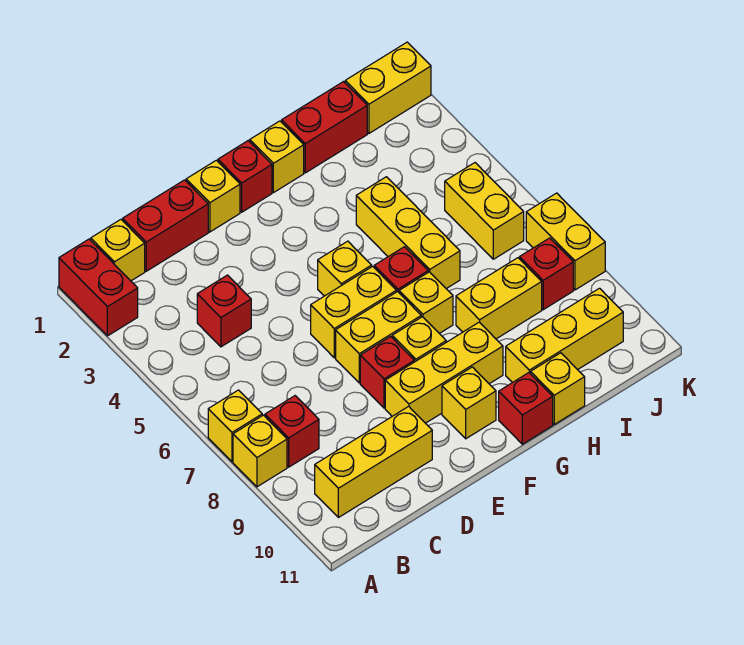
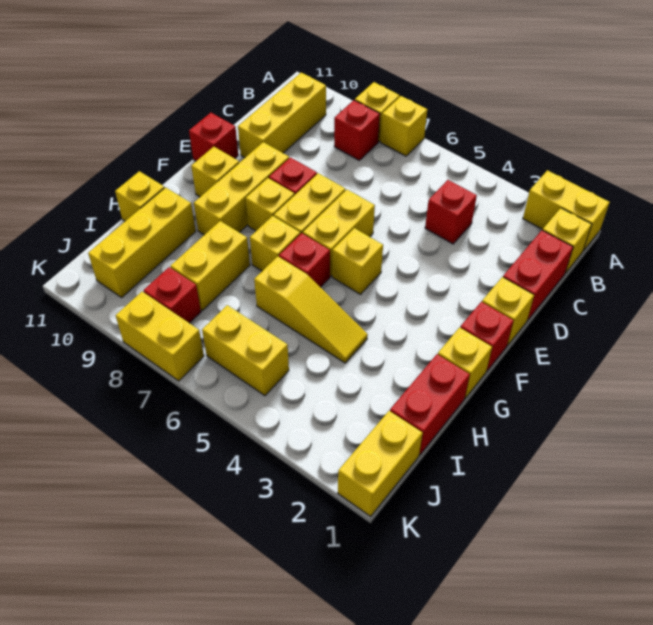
red 1x2 brick [59,239,138,336] -> yellow 1x2 brick [523,170,610,251]
red 1x1 brick [499,373,553,444] -> red 1x1 brick moved to [189,113,238,161]
yellow 1x3 brick [356,177,460,289] -> yellow 1x3 slope [254,256,368,363]

